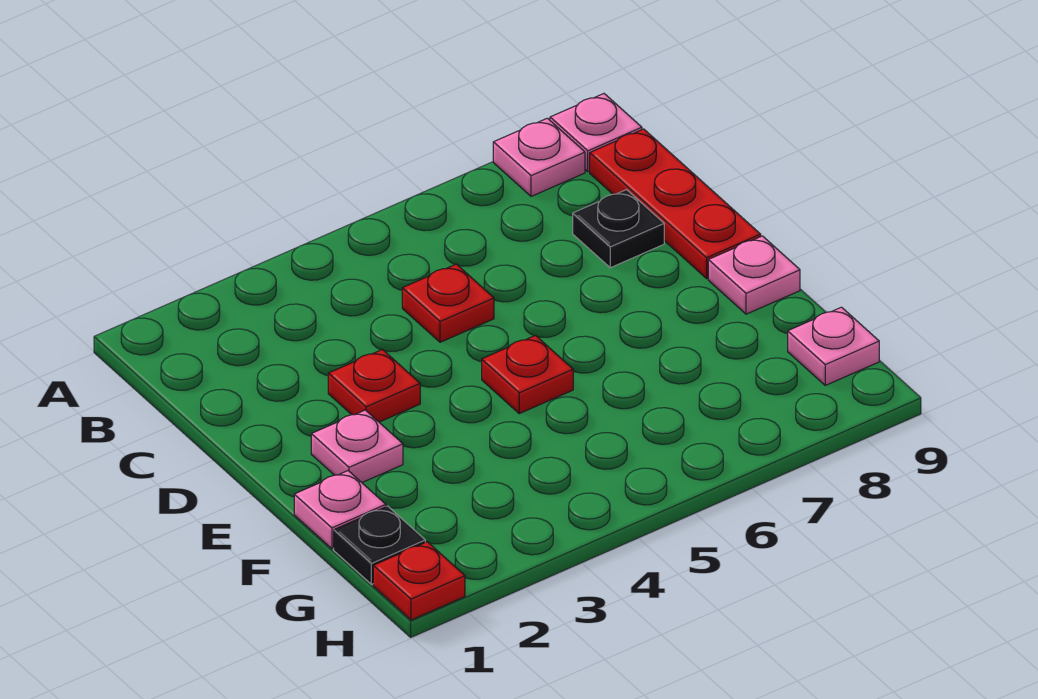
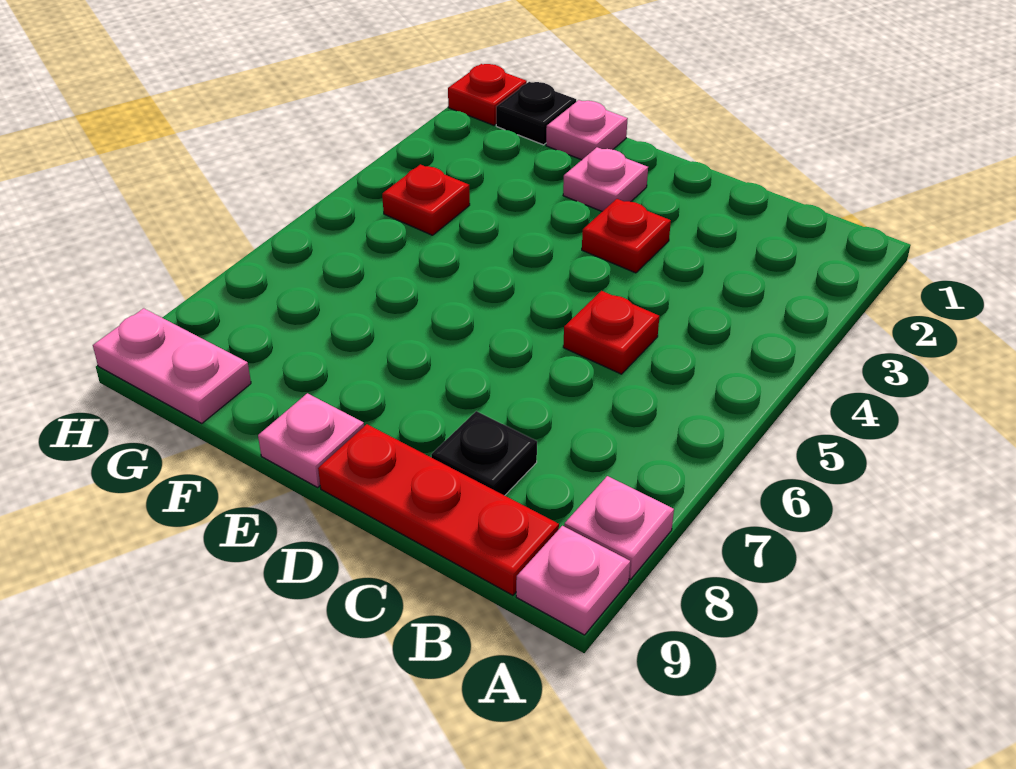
red 1x1 plate [482,335,573,414] -> red 1x1 plate moved to [382,164,470,235]
pink 1x1 plate [788,307,879,385] -> pink 1x2 plate [93,308,251,424]

